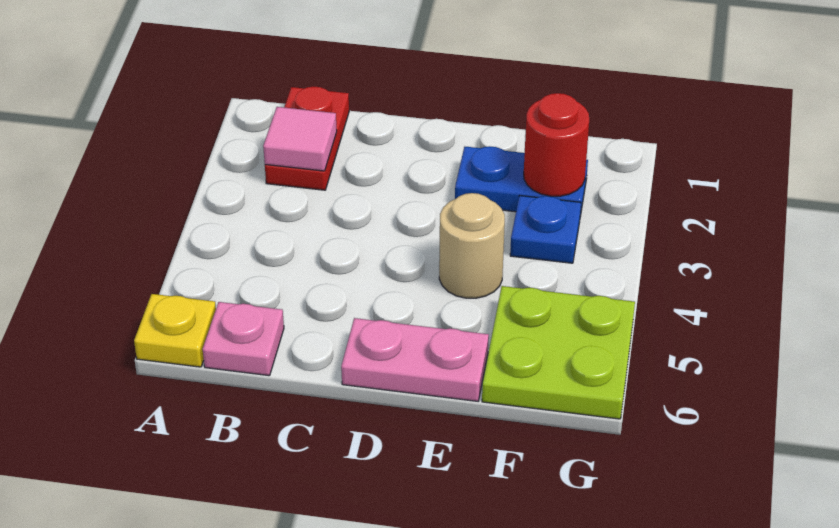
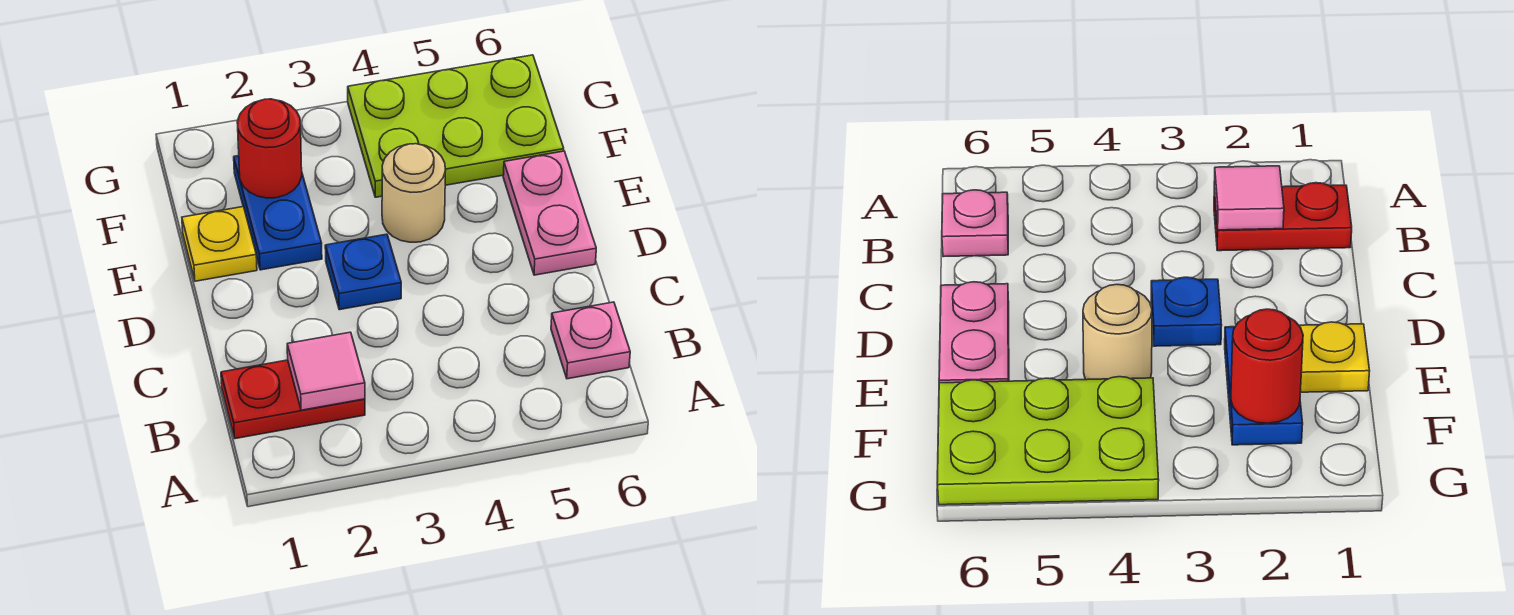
yellow 1x1 plate [134,294,216,367] -> yellow 1x1 plate moved to [182,207,257,281]
blue 1x1 plate [510,196,581,263] -> blue 1x1 plate moved to [325,234,401,310]
lime 2x2 plate [482,286,635,419] -> lime 2x3 plate [348,55,564,197]

